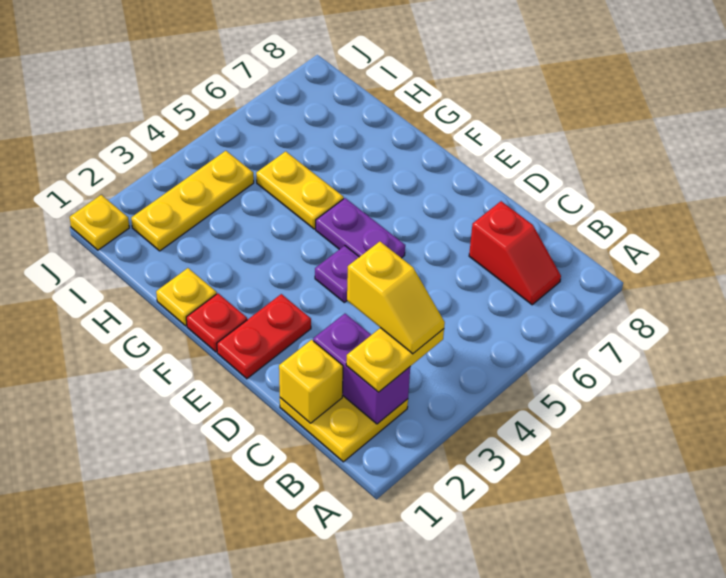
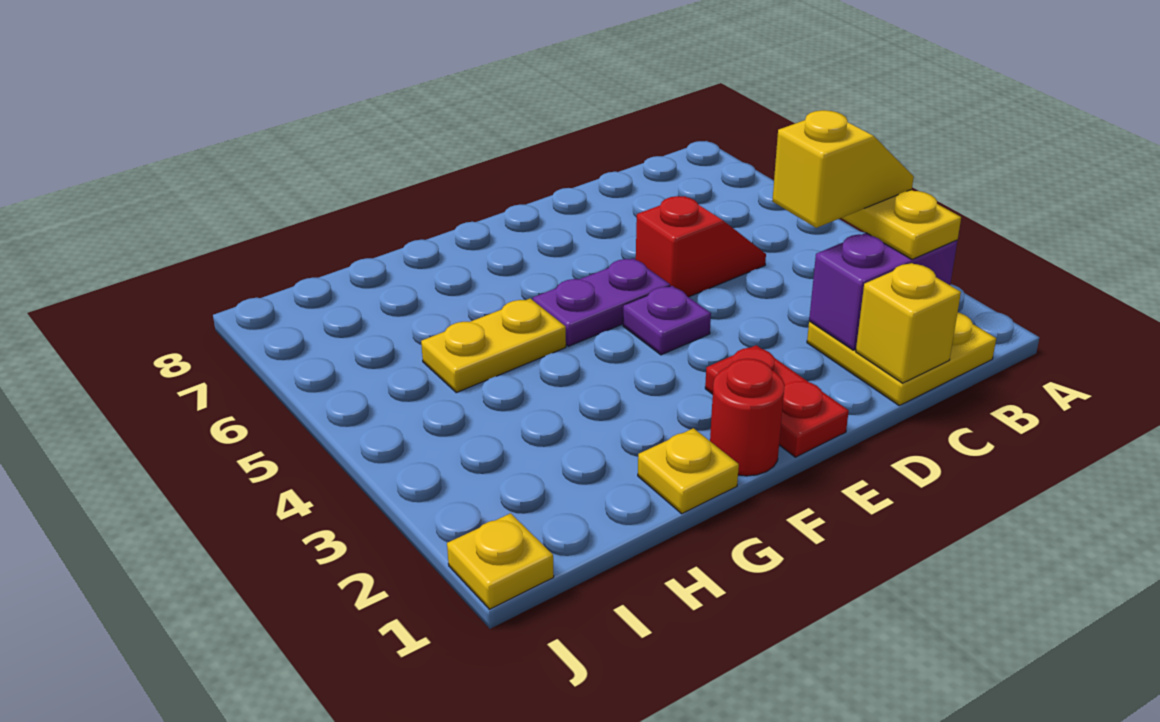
red 1x2 slope [469,201,561,305] -> red 1x2 slope moved to [636,196,766,297]
red 1x1 plate [186,293,247,352] -> red 1x1 round brick [710,359,785,476]
yellow 1x3 plate [131,151,254,251] -> none

